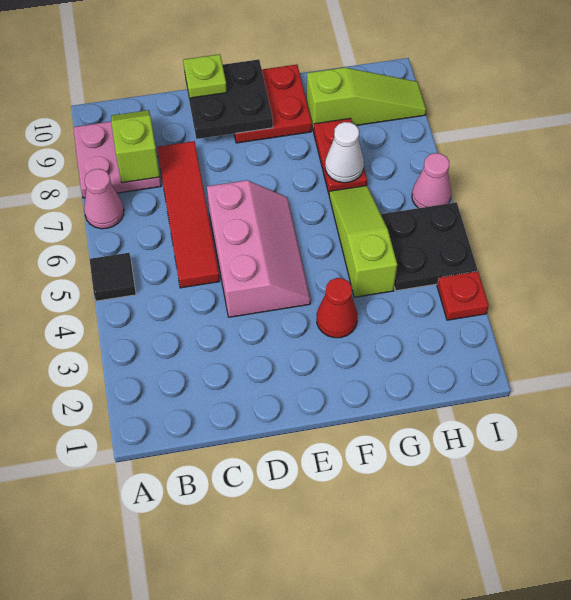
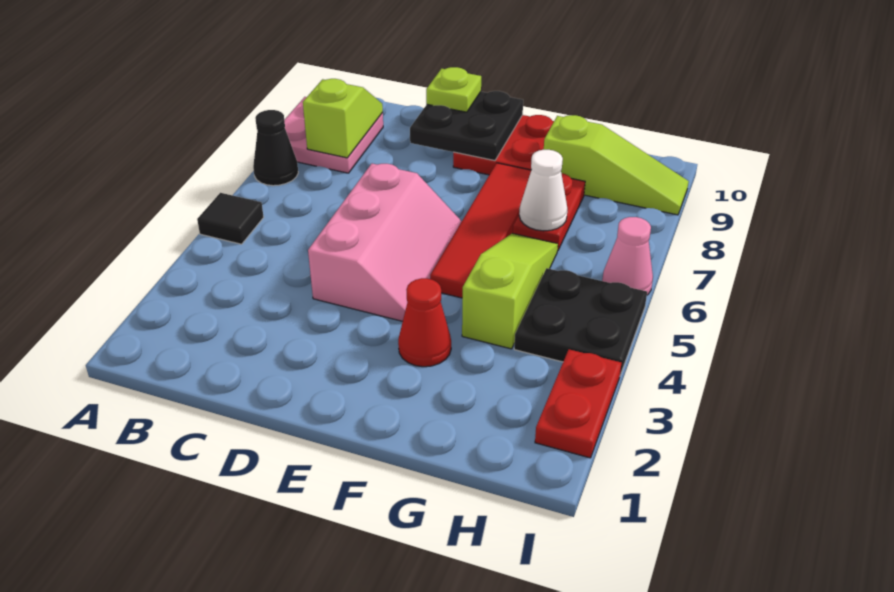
pink 1x1 cone [84,169,124,229] -> black 1x1 cone [253,110,298,186]
red 1x4 tile [157,141,220,288] -> red 1x4 tile moved to [430,163,531,298]
red 1x1 plate [437,271,489,320] -> red 1x2 plate [535,349,621,458]

